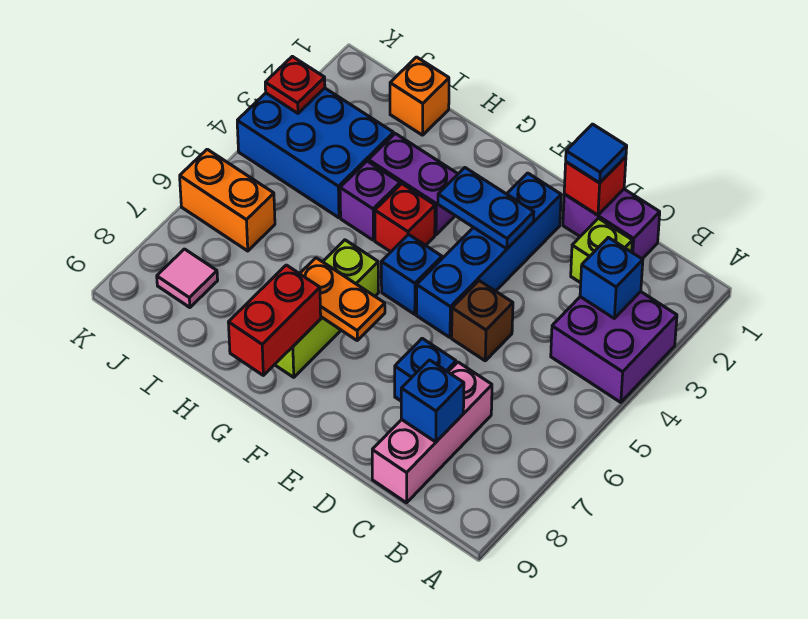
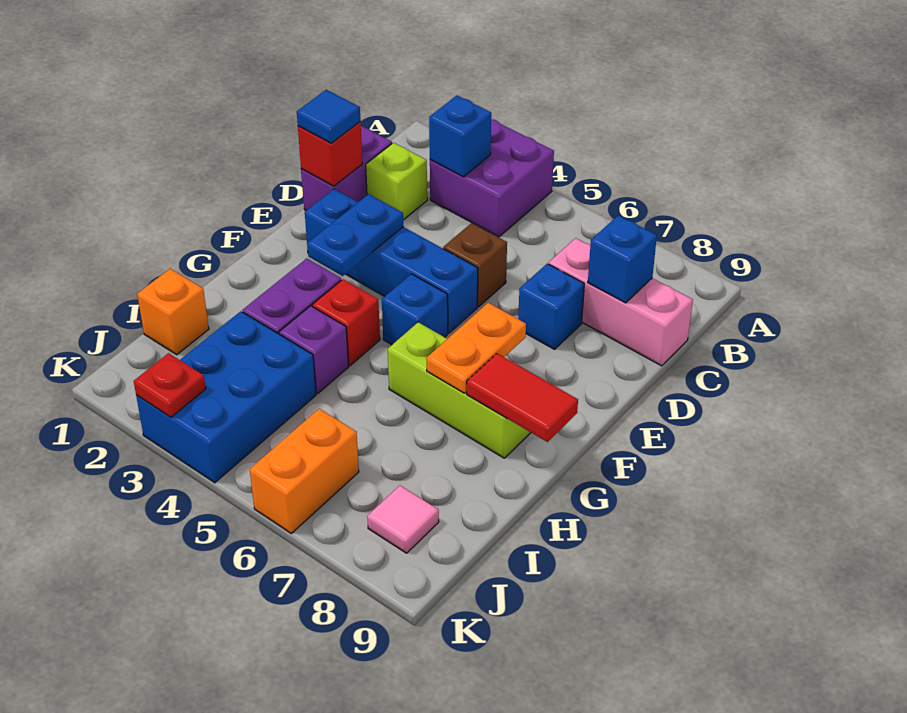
red 1x2 brick [228,265,321,375] -> red 1x2 tile [467,353,578,442]

